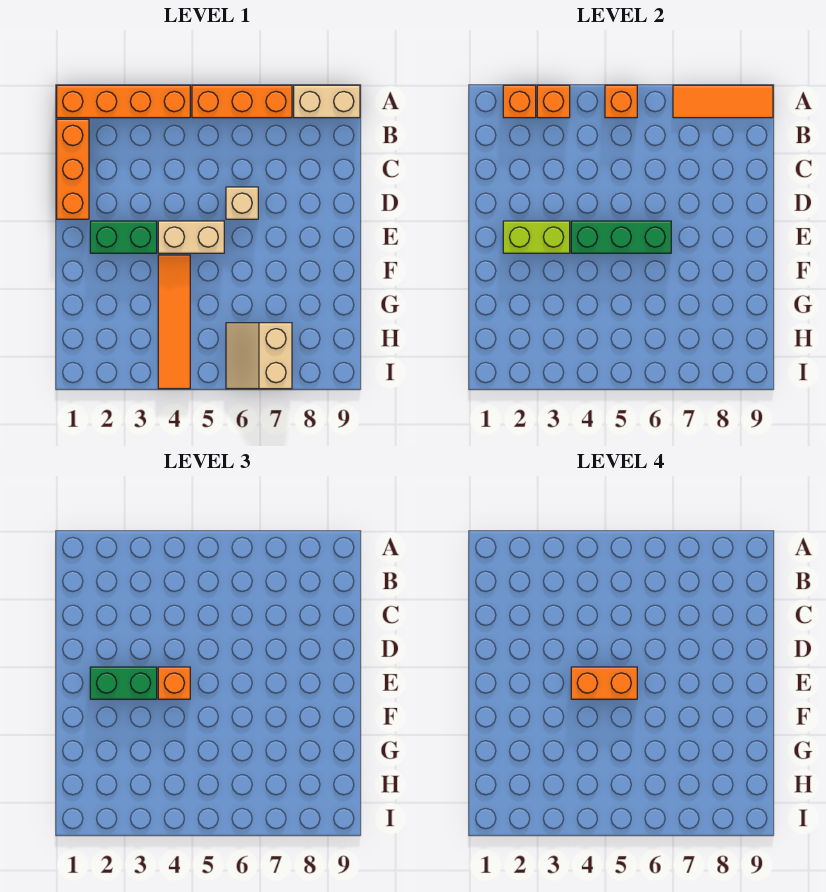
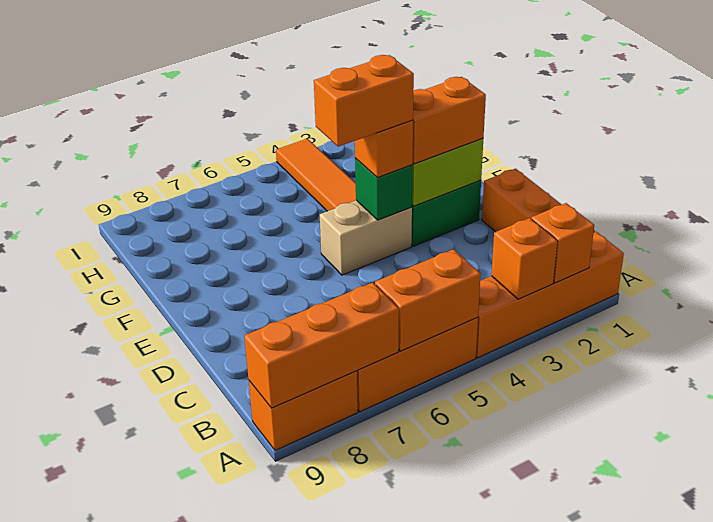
orange 1x1 brick [605,85,637,118] -> orange 1x2 brick [375,249,481,351]
orange 1x3 tile [673,85,773,118] -> orange 1x3 brick [244,283,399,408]
tan 1x2 brick [294,85,360,118] -> orange 1x2 brick [249,371,358,450]
tan 1x1 brick [226,187,258,219] -> none
green 1x2 brick [90,667,157,699] -> orange 1x2 brick [413,77,486,164]
green 1x3 brick [571,221,671,253] -> green 1x1 brick [355,158,413,220]
tan 2x2 slope [226,323,292,389] -> none

